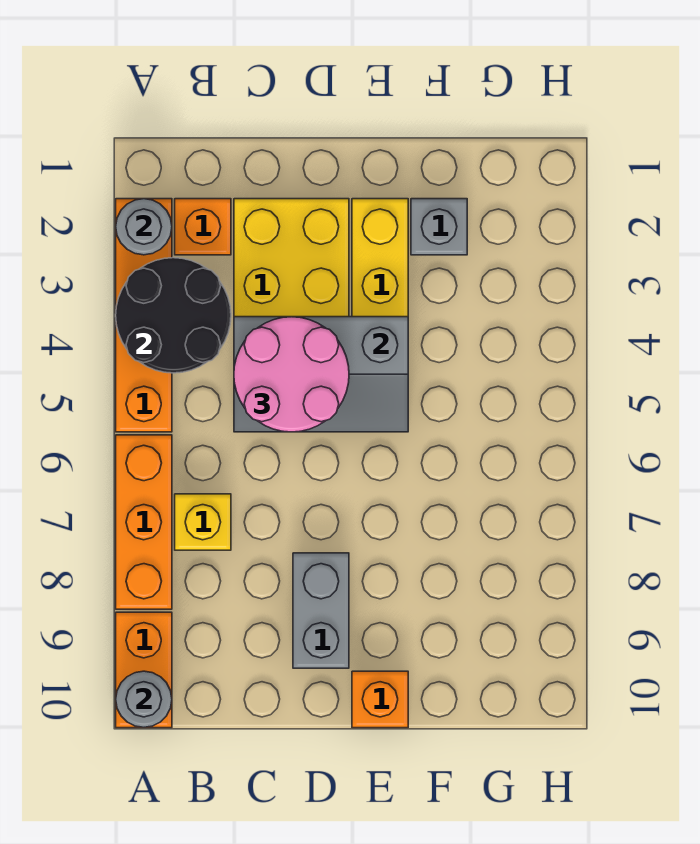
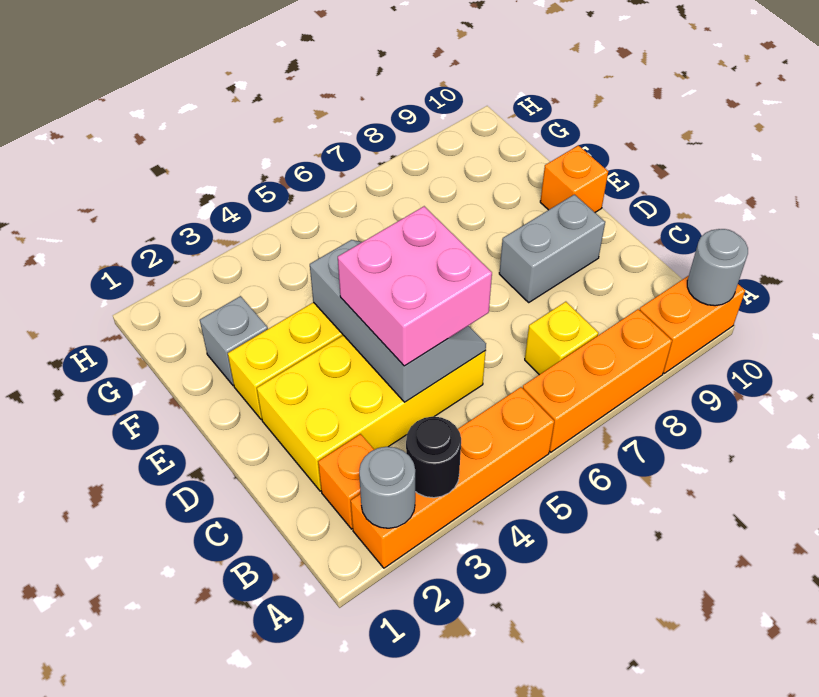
black 2x2 round brick [116,258,231,373] -> black 1x1 round brick [406,417,461,498]
pink 2x2 round brick [234,317,349,432] -> pink 2x2 brick [338,206,492,366]

